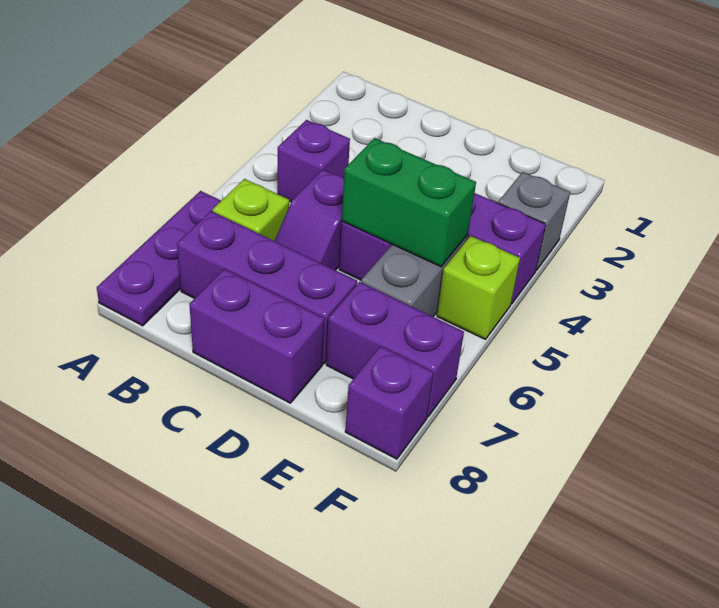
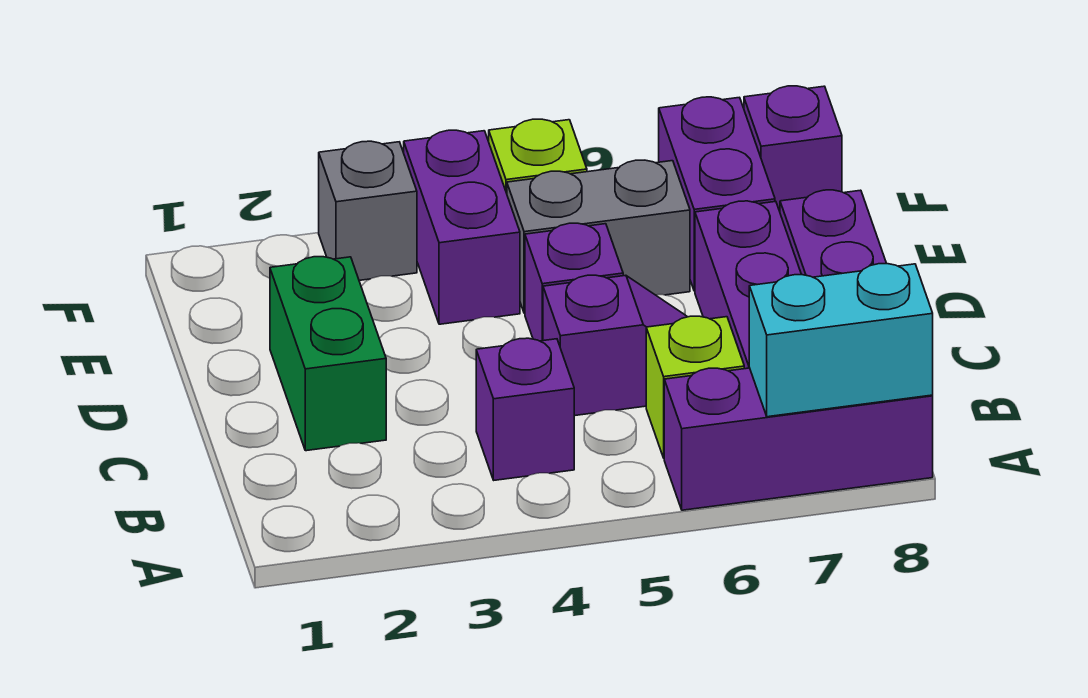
purple 1x3 plate [97,191,221,326] -> purple 1x3 brick [664,368,933,510]
none -> cyan 1x2 brick [749,264,933,417]
green 1x2 brick [342,138,476,267] -> green 1x2 brick moved to [270,257,386,451]

